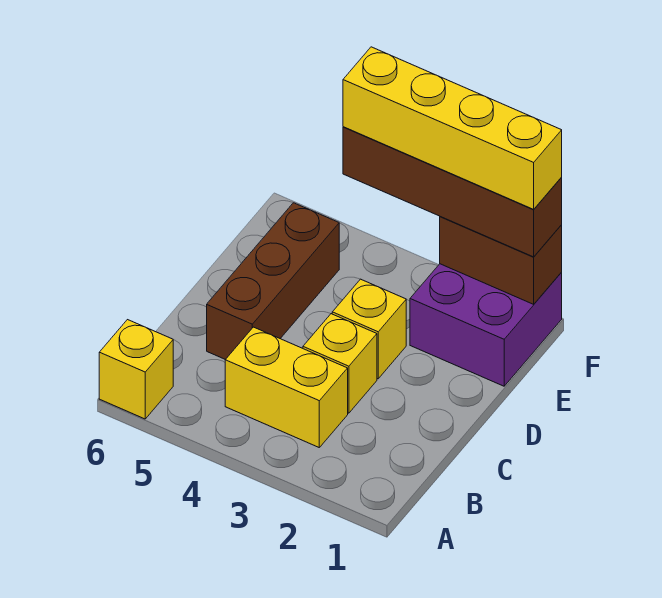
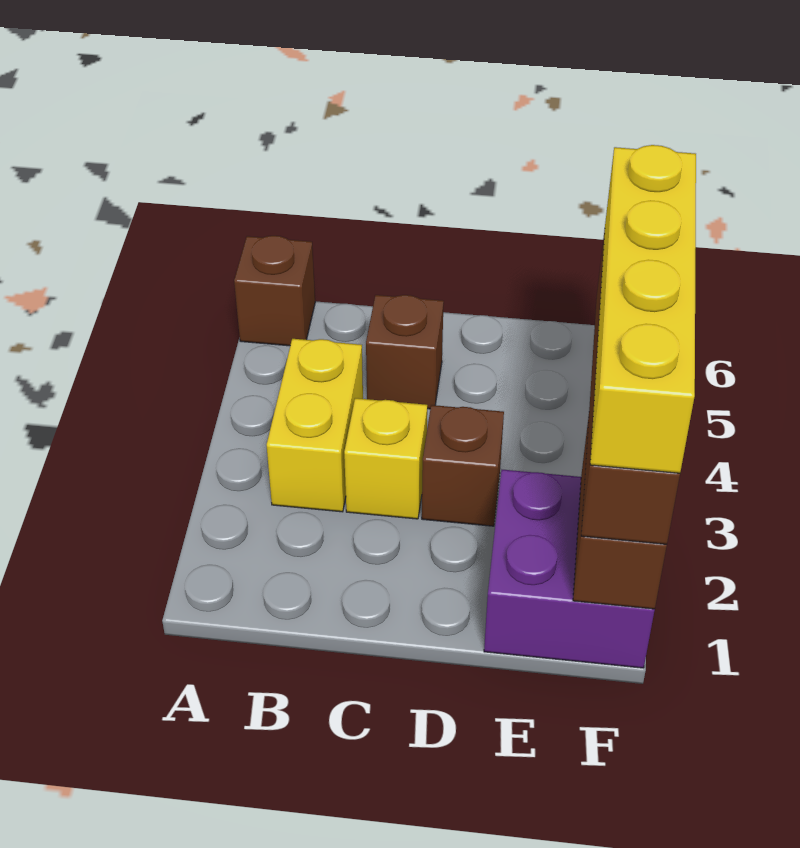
yellow 1x1 brick [99,320,173,419] -> brown 1x1 brick [234,236,315,346]
brown 1x3 brick [207,203,339,360] -> brown 1x1 brick [366,295,444,409]
yellow 1x1 brick [332,279,406,379] -> brown 1x1 brick [422,405,504,526]

